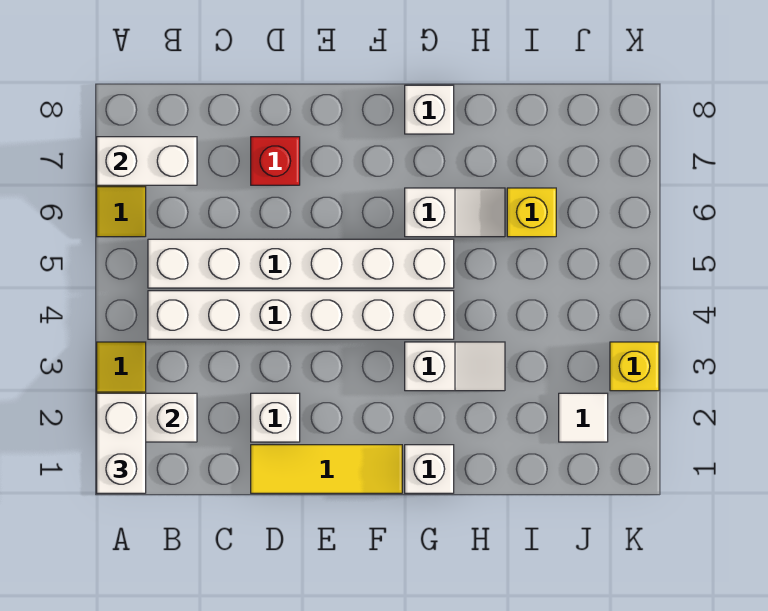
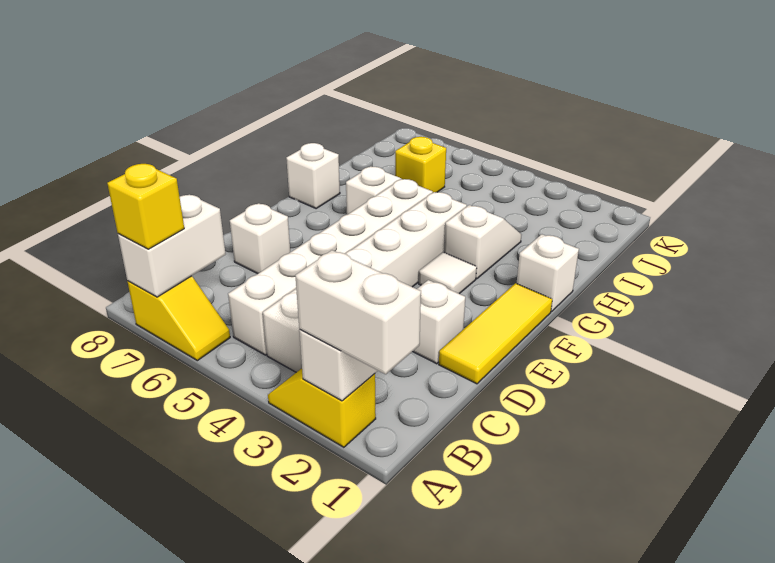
red 1x1 brick [251,137,300,185] -> white 1x1 brick [230,203,290,274]
white 1x1 tile [559,393,608,442] -> white 1x1 tile moved to [419,252,477,294]
yellow 1x1 brick [610,342,659,391] -> yellow 1x1 brick moved to [107,164,184,249]

